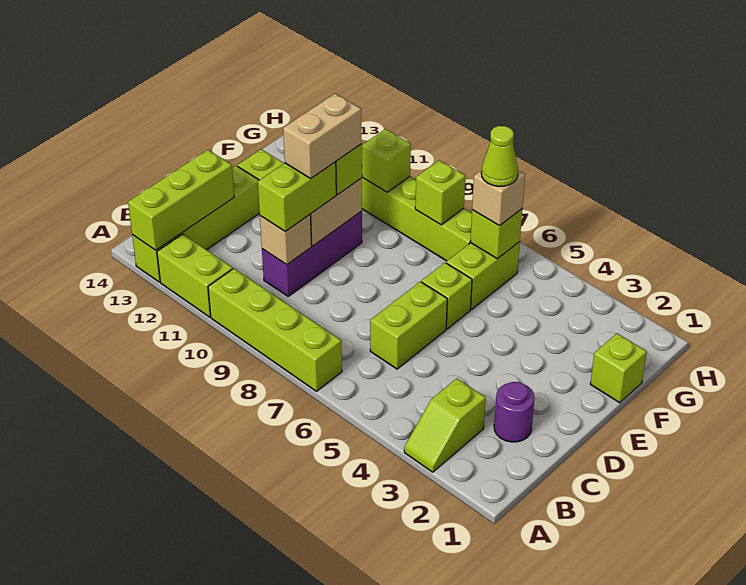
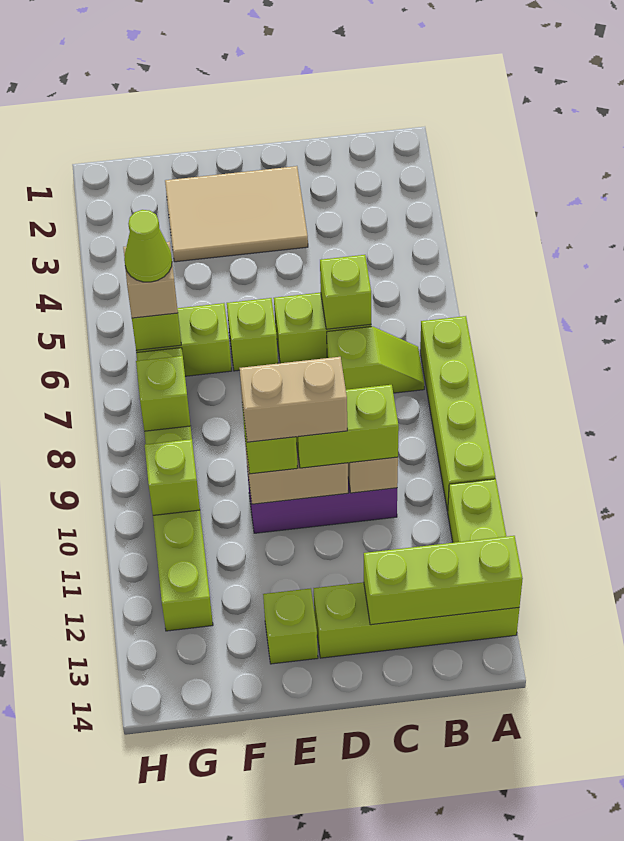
lime 1x2 slope [404,378,486,472] -> lime 1x2 slope moved to [327,327,424,393]
purple 1x1 round brick [494,382,534,442] -> none
none -> tan 2x3 tile [165,166,308,262]
lime 1x1 brick [590,333,647,403] -> lime 1x1 brick moved to [320,255,371,329]

